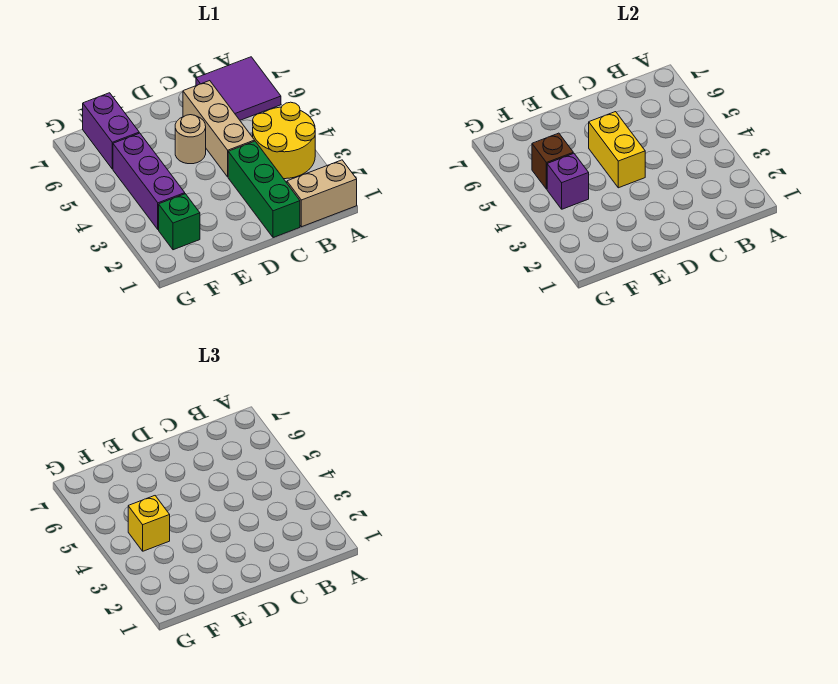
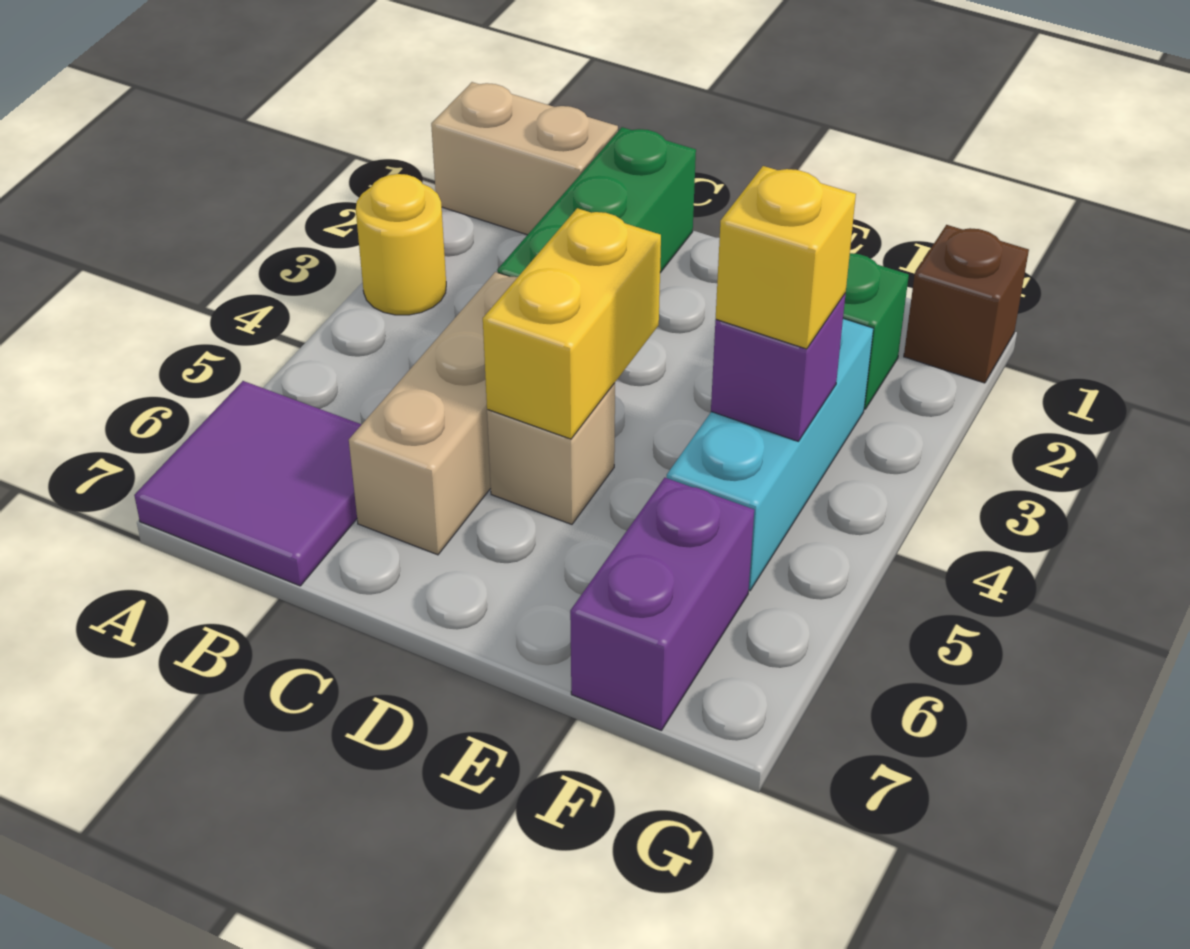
yellow 2x2 round brick [253,102,315,179] -> yellow 1x1 round brick [356,174,446,315]
tan 1x1 round brick [175,115,206,164] -> tan 1x1 brick [487,383,615,524]
purple 1x3 brick [113,133,185,229] -> cyan 1x3 brick [667,319,873,591]
brown 1x1 brick [532,133,573,189] -> brown 1x1 brick moved to [904,225,1029,383]

